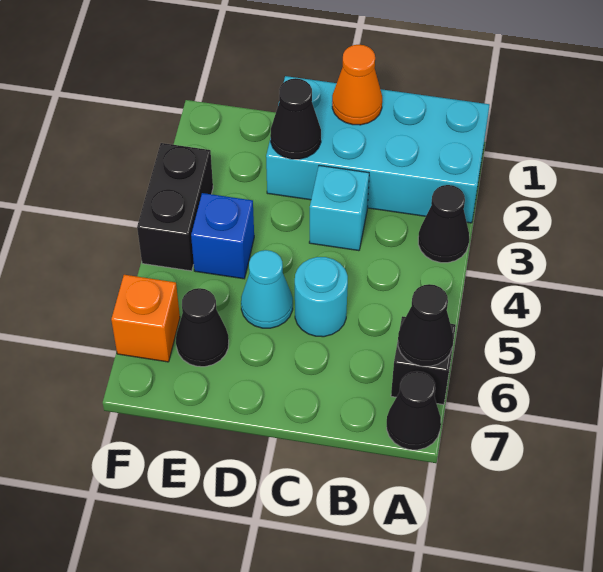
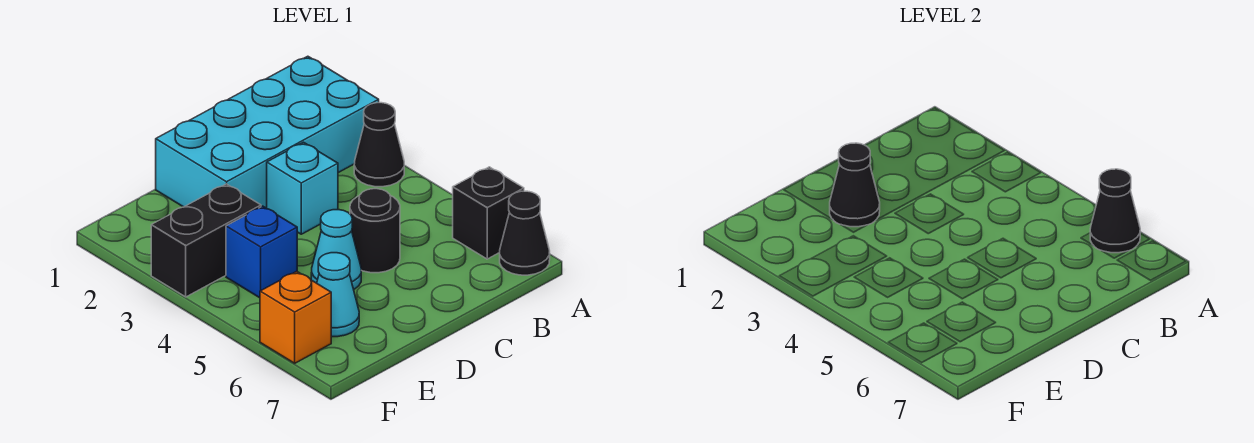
orange 1x1 cone [332,45,382,125] -> none
cyan 1x1 round brick [295,257,348,337] -> black 1x1 round brick [350,189,400,273]
black 1x1 cone [176,288,229,367] -> cyan 1x1 cone [317,253,359,337]
black 1x2 brick [137,143,213,271] -> black 1x2 brick turned to [151,184,261,297]

